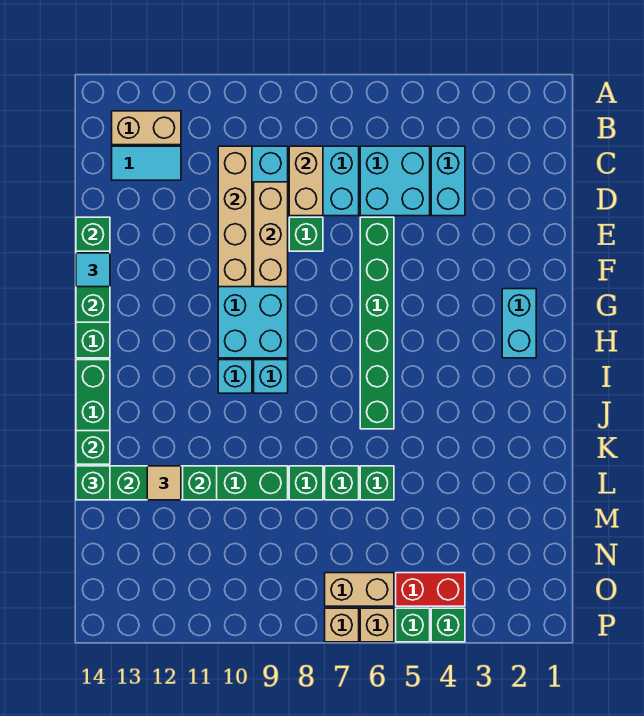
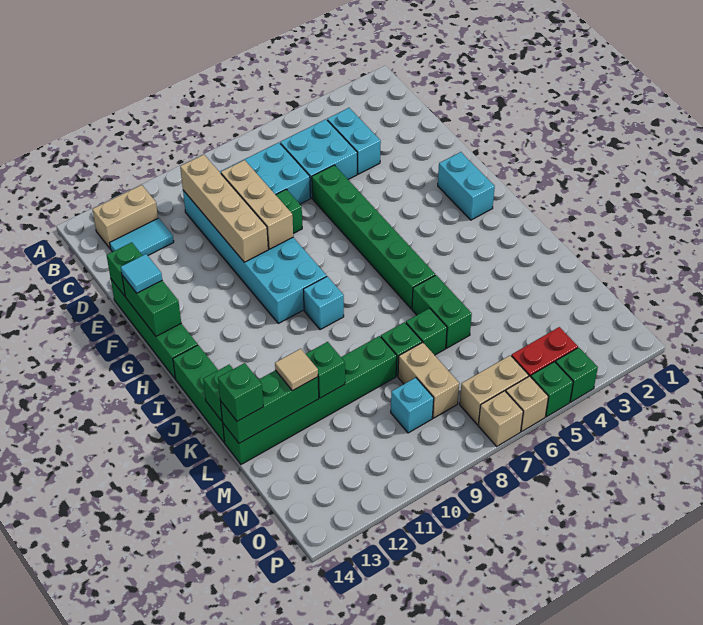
tan 1x2 brick [289,146,323,216] -> tan 1x2 brick moved to [398,342,459,418]
cyan 1x1 brick [218,360,252,393] -> cyan 1x1 brick moved to [391,378,434,433]
green 1x1 brick [360,466,394,500] -> green 1x2 brick [412,275,472,348]

